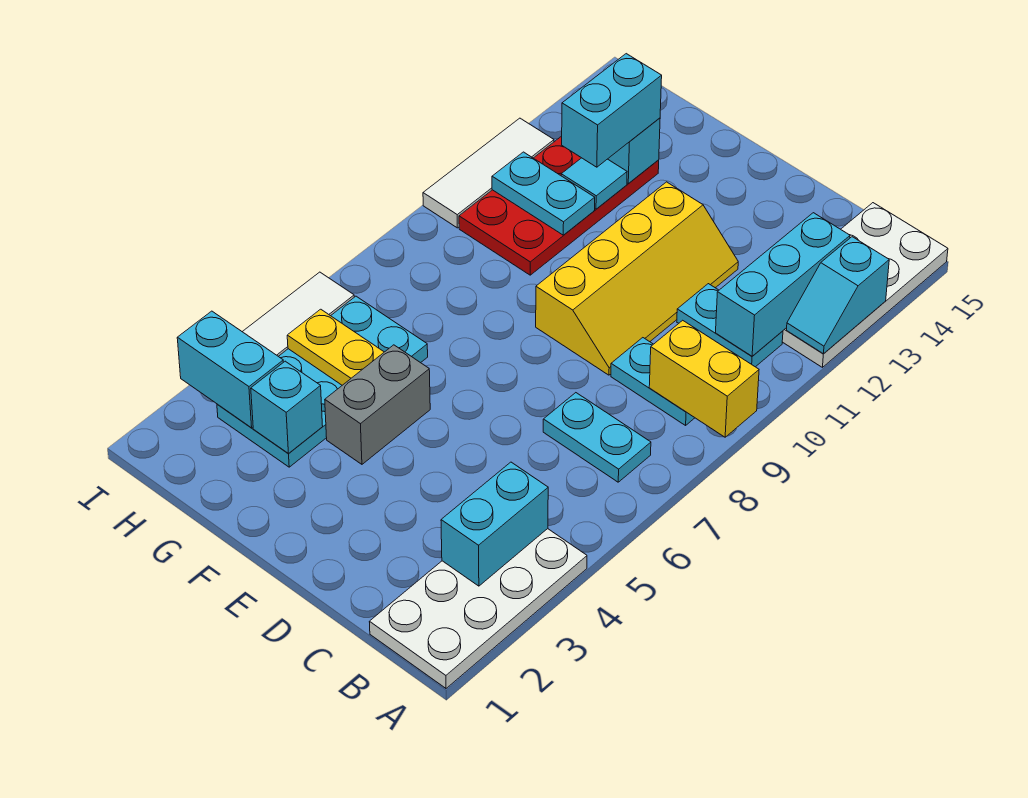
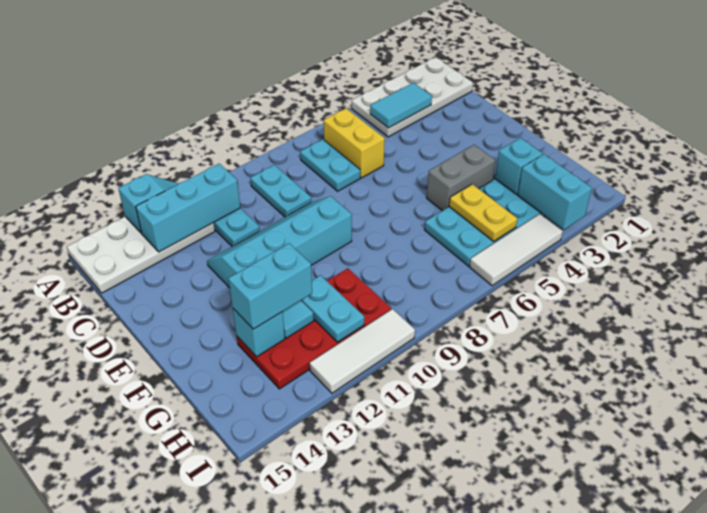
yellow 1x2 brick [649,320,759,437] -> yellow 1x2 brick moved to [324,108,385,178]
cyan 1x2 brick [441,462,548,586] -> cyan 1x2 tile [370,83,432,128]
yellow 2x4 slope [536,182,738,375] -> cyan 2x4 slope [207,196,352,288]

